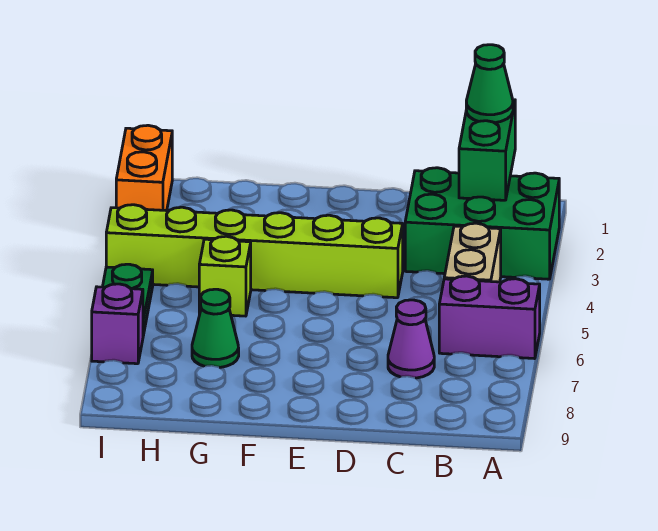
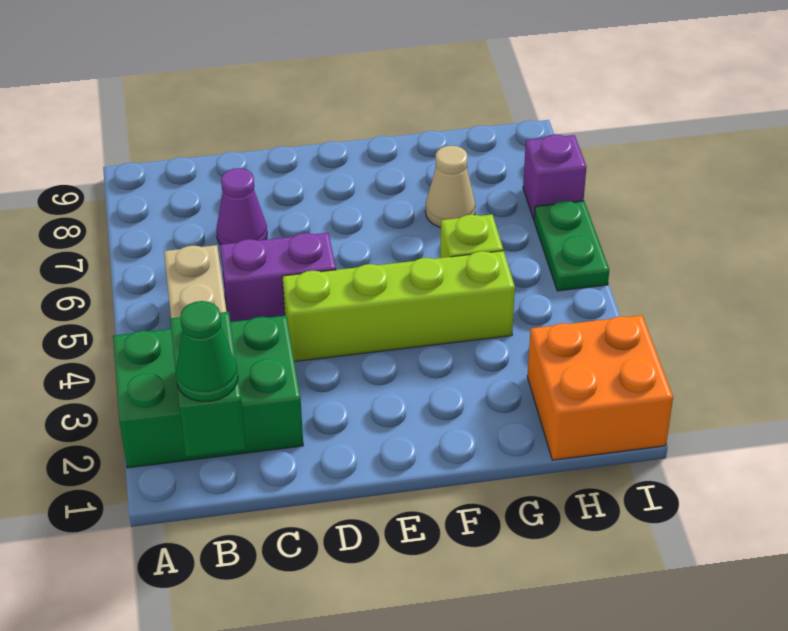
purple 1x2 brick [439,276,540,359] -> purple 1x2 brick moved to [220,233,336,322]
lime 1x6 brick [106,205,403,298] -> lime 1x4 brick [282,251,515,362]
green 1x1 cone [192,289,239,367] -> tan 1x1 cone [426,146,475,228]
orange 1x2 brick [116,125,172,211] -> orange 2x2 brick [527,315,673,460]

